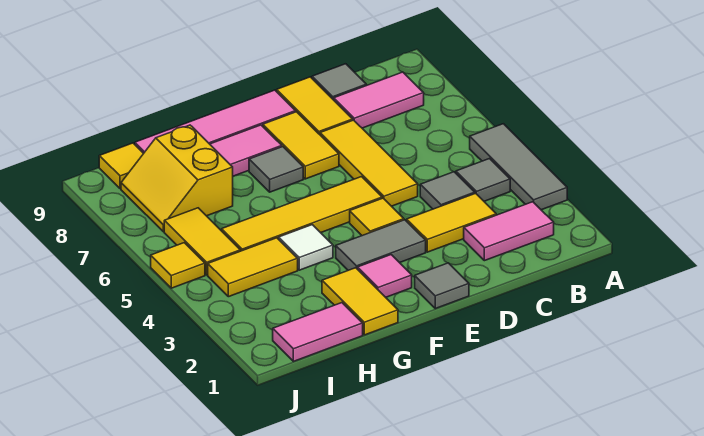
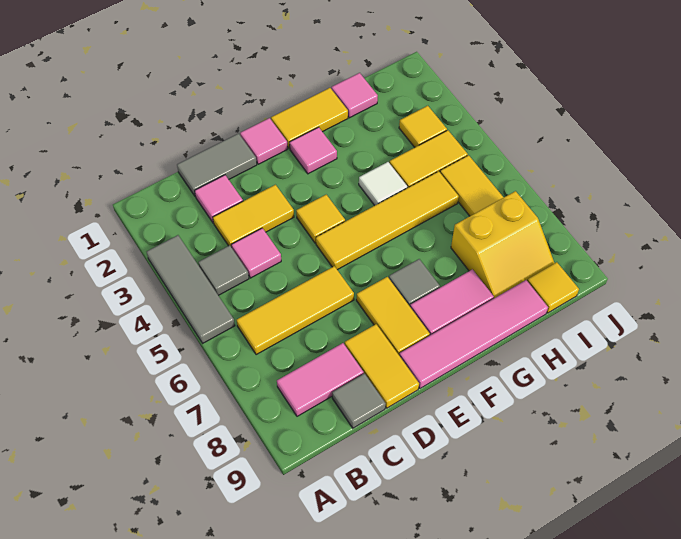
pink 1x2 tile [464,202,554,261] -> pink 1x1 tile [195,175,243,223]
grey 1x1 tile [420,172,475,209] -> pink 1x1 tile [232,228,281,278]
yellow 1x3 tile [320,120,418,206] -> yellow 1x3 tile turned to [237,266,354,355]
grey 1x1 tile [415,263,469,309] -> pink 1x1 tile [240,118,288,164]
grey 1x2 tile [336,220,426,270] -> grey 1x2 tile moved to [177,134,257,197]
yellow 1x2 tile [322,268,398,335] -> yellow 1x2 tile turned to [271,88,348,149]
pink 1x2 tile [273,303,363,361] -> pink 1x1 tile [332,73,378,118]
yellow 2x2 slope [121,125,233,232] -> yellow 2x2 slope turned to [451,191,554,299]
yellow 1x1 tile [151,243,205,288] -> yellow 1x1 tile moved to [399,106,447,147]

